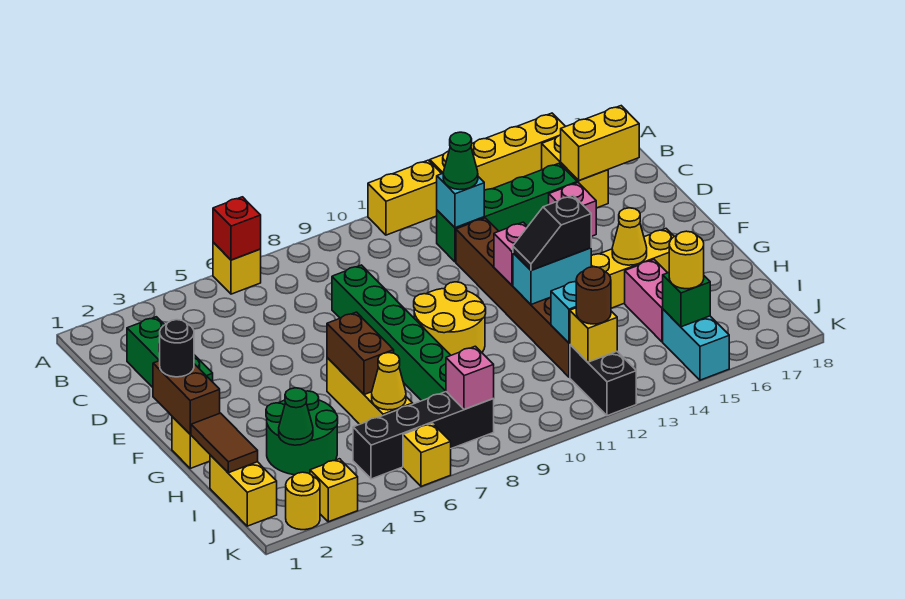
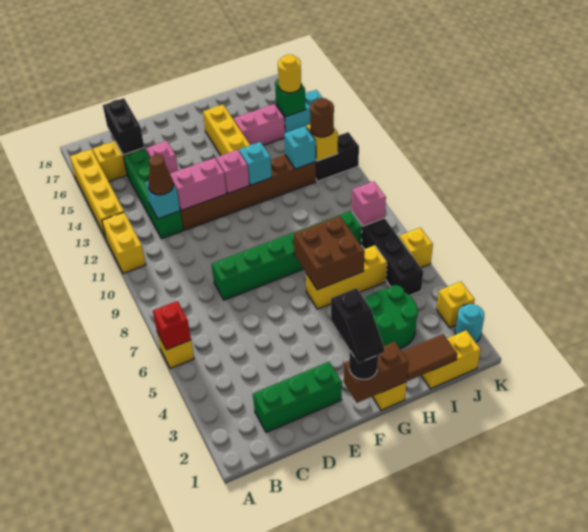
green 1x1 cone [443,132,478,190] -> brown 1x1 cone [148,155,173,195]
yellow 1x2 brick [561,106,639,180] -> black 1x2 brick [103,98,144,155]
none -> pink 1x2 brick [170,158,227,210]
yellow 2x2 round brick [414,282,486,355] -> none
brown 1x2 brick [327,312,394,395] -> brown 2x2 brick [294,216,365,290]
cyan 1x2 brick [513,248,591,304] -> cyan 1x1 brick [239,142,272,185]
black 1x2 slope [513,196,591,270] -> black 1x2 slope moved to [331,288,384,363]
yellow 1x1 cone [612,208,647,265] -> none
green 1x1 cone [279,388,313,445] -> none
yellow 1x1 cone [372,353,406,410] -> none
yellow 1x1 round brick [286,472,320,530] -> cyan 1x1 round brick [455,304,484,342]

